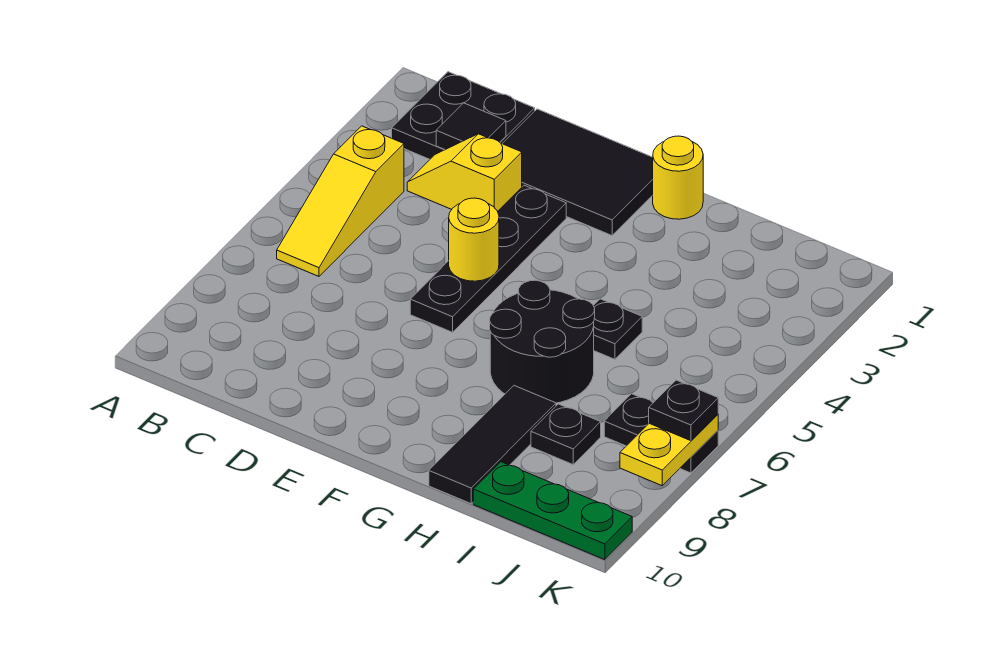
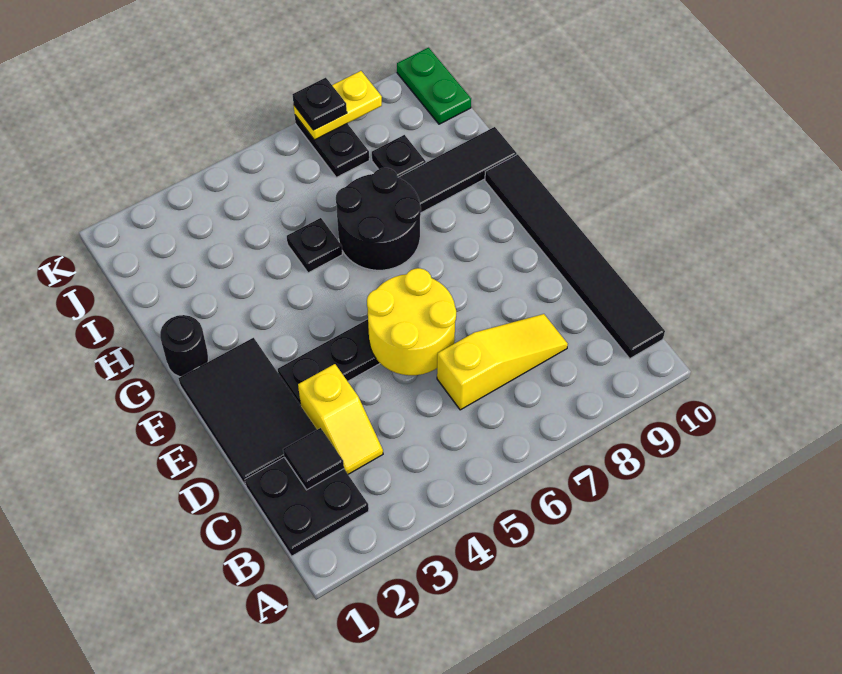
yellow 1x3 slope [277,126,404,276] -> yellow 1x3 slope moved to [437,314,568,410]
none -> black 1x6 tile [485,154,665,359]
yellow 1x1 round brick [449,198,499,281] -> yellow 2x2 round brick [367,268,456,375]
yellow 1x1 round brick [653,136,703,219] -> black 1x1 round brick [160,315,208,377]
green 1x3 plate [473,462,632,560] -> green 1x2 plate [397,48,471,124]

